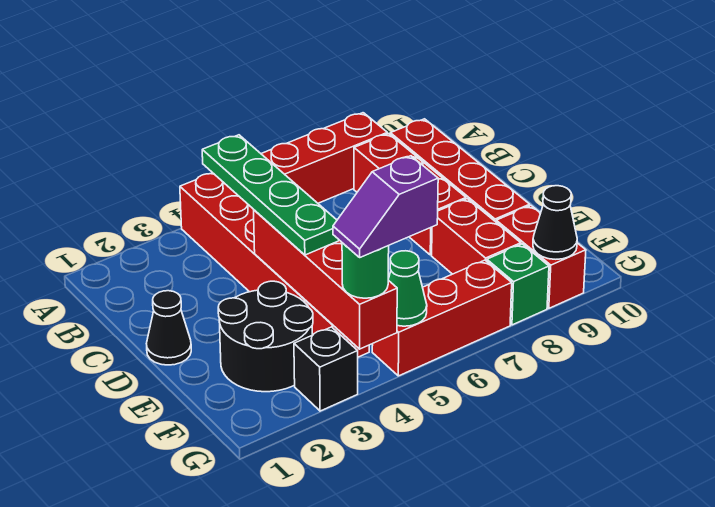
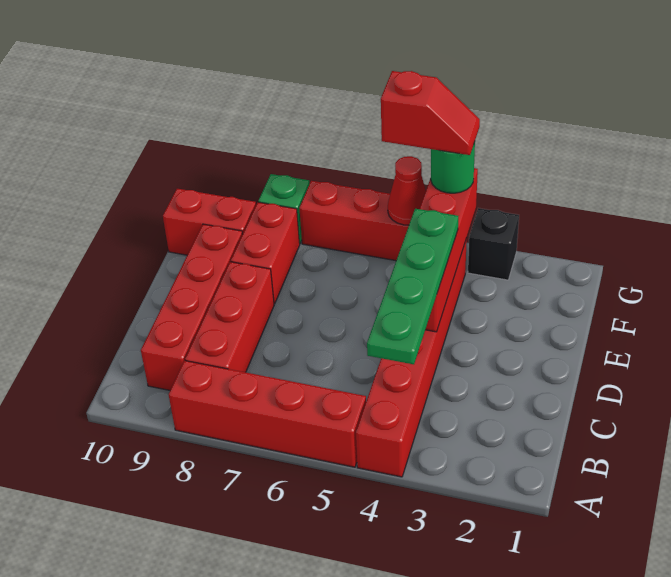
black 1x1 cone [146,291,191,365] -> none
black 2x2 round brick [218,281,313,392] -> none
red 1x2 brick [496,206,586,308] -> red 1x2 brick turned to [163,189,256,255]
purple 1x2 slope [333,156,438,257] -> red 1x2 slope [381,71,480,155]
green 1x1 cone [388,251,427,326] -> red 1x1 cone [388,156,426,225]
black 1x1 cone [533,186,577,259] -> none

